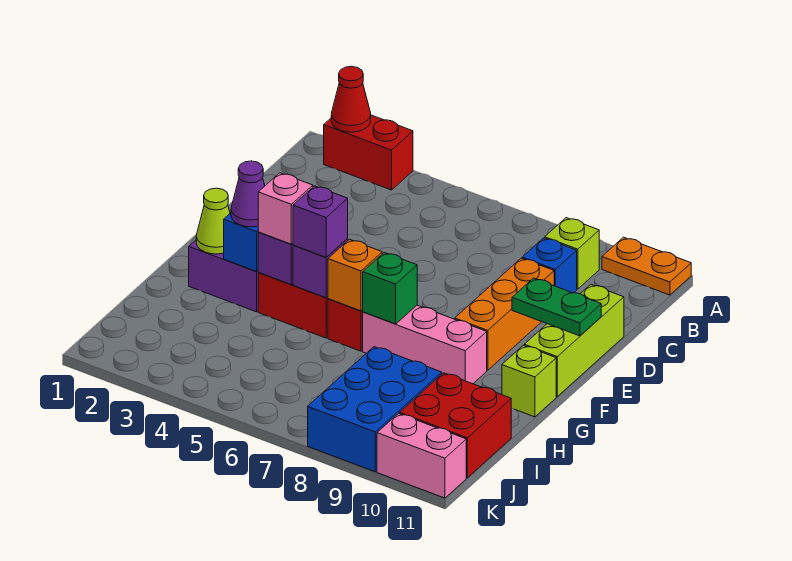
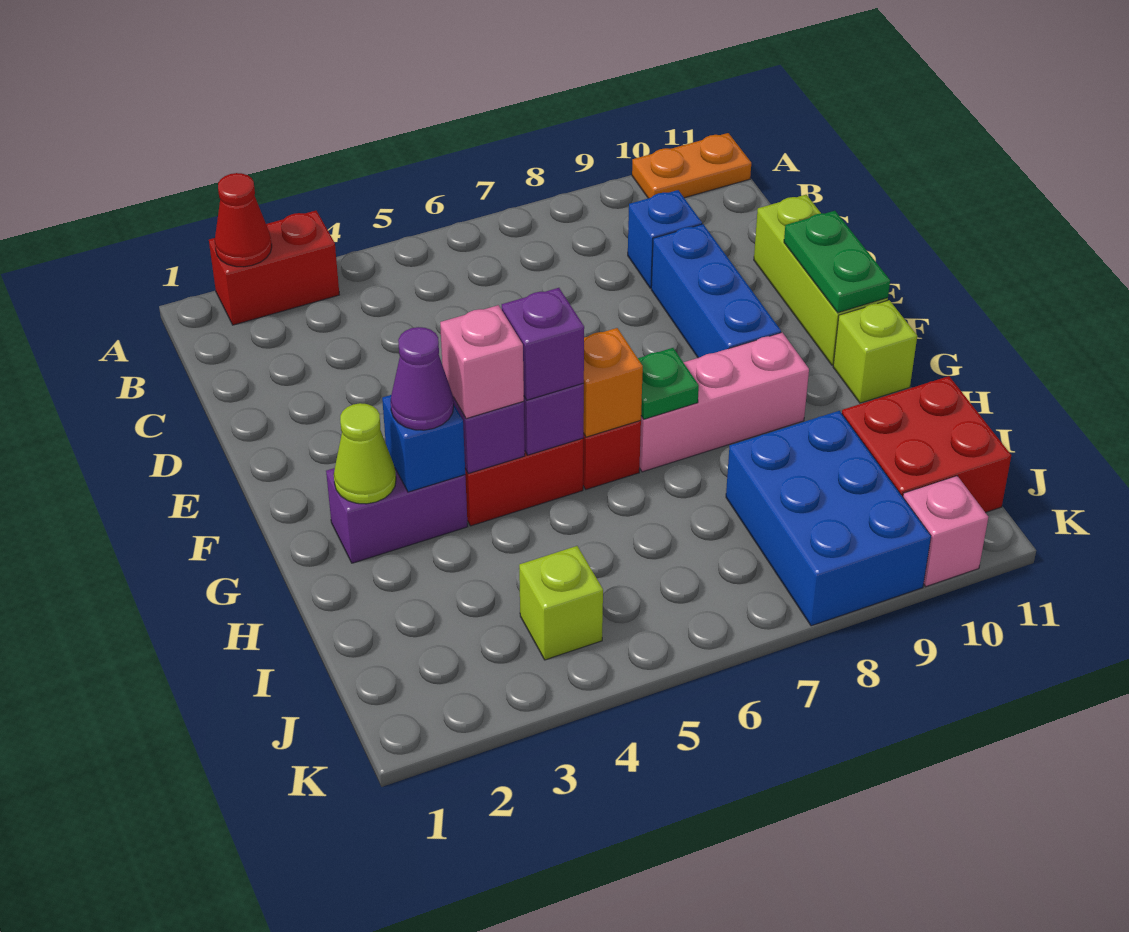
lime 1x1 brick [545,218,599,289] -> lime 1x1 brick moved to [519,546,603,660]
orange 1x3 brick [455,258,554,370] -> blue 1x3 brick [651,224,781,358]
green 1x2 plate [512,278,601,336] -> green 1x2 plate turned to [784,211,890,313]
green 1x1 brick [363,253,417,324] -> green 1x1 plate [638,348,699,419]
pink 1x2 brick [377,413,466,498] -> pink 1x1 brick [903,476,988,586]

